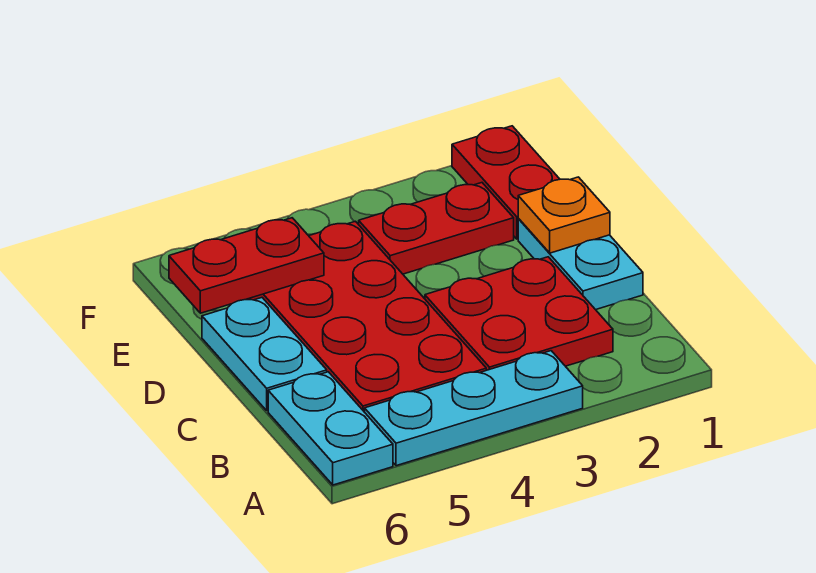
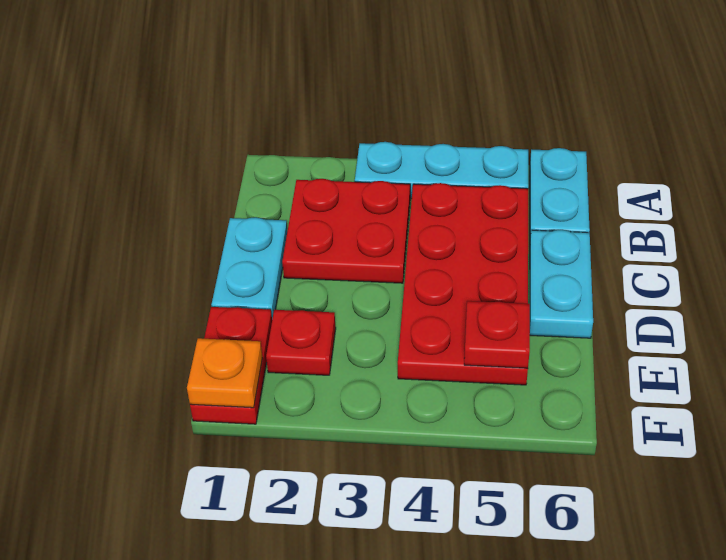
orange 1x1 plate [518,177,610,253] -> orange 1x1 plate moved to [187,338,262,408]
red 1x2 plate [359,183,514,274] -> red 1x1 plate [266,310,336,375]
red 1x2 plate [169,218,324,313] -> red 1x1 plate [464,301,530,368]

